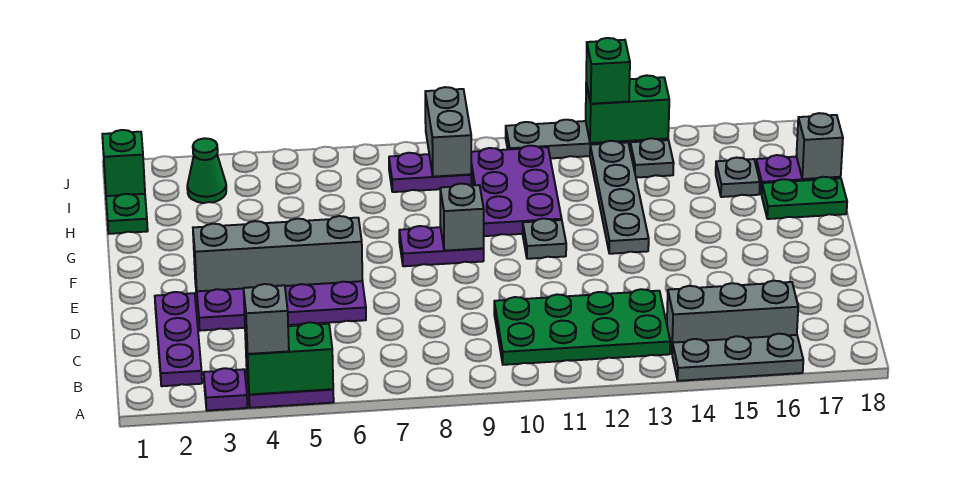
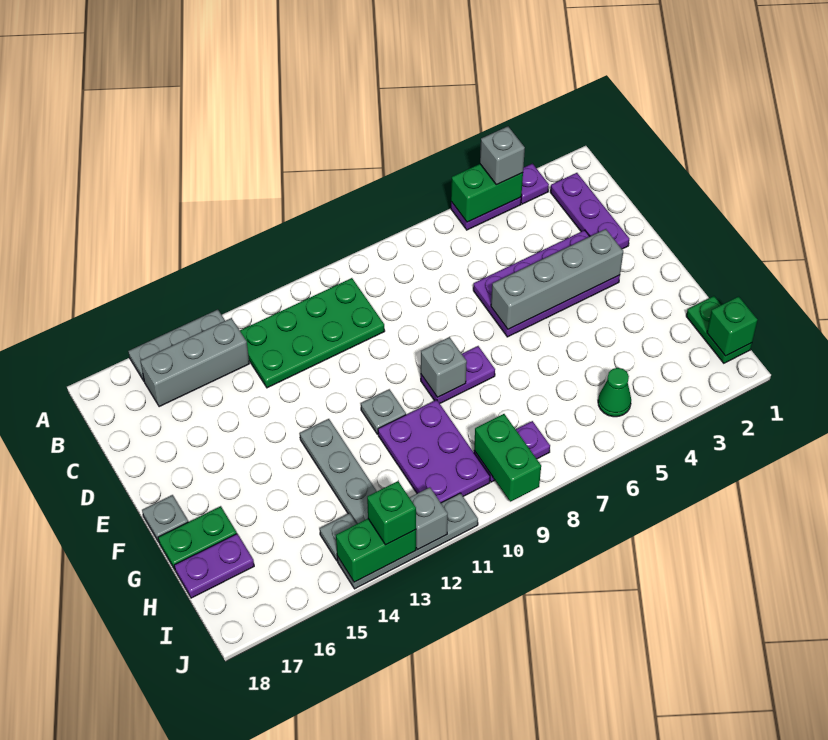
grey 1x1 plate [716,158,760,197] -> grey 1x1 plate moved to [142,495,188,542]
grey 1x1 brick [796,113,843,179] -> grey 1x1 brick moved to [409,487,448,550]
green 1x1 cone [187,138,226,203] -> green 1x1 cone moved to [598,368,631,417]
grey 1x2 brick [425,87,471,177] -> green 1x2 brick [474,414,541,502]

